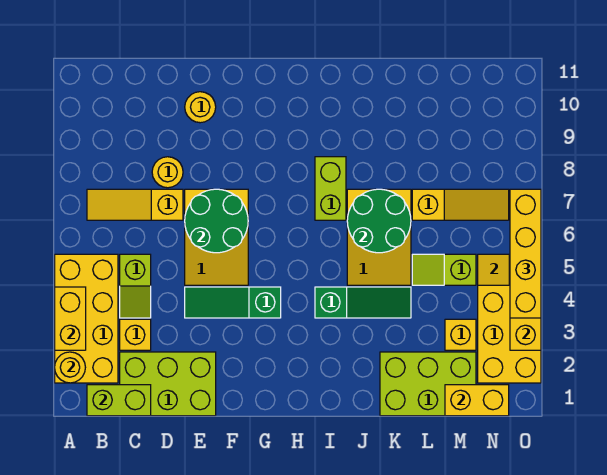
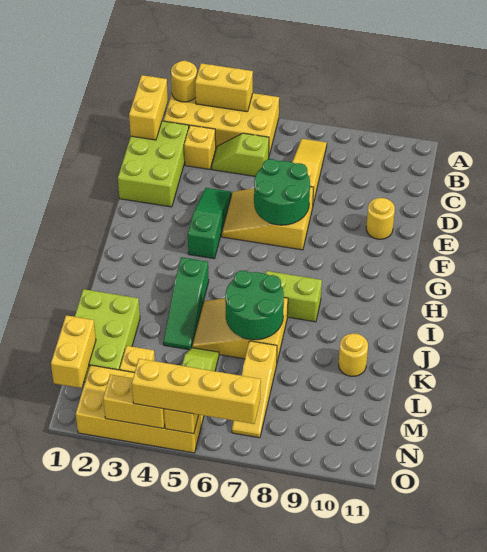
lime 1x2 brick [87,385,151,416] -> yellow 1x2 brick [129,75,168,140]
yellow 1x1 round brick [152,157,183,188] -> yellow 1x1 round brick moved to [339,333,368,376]

